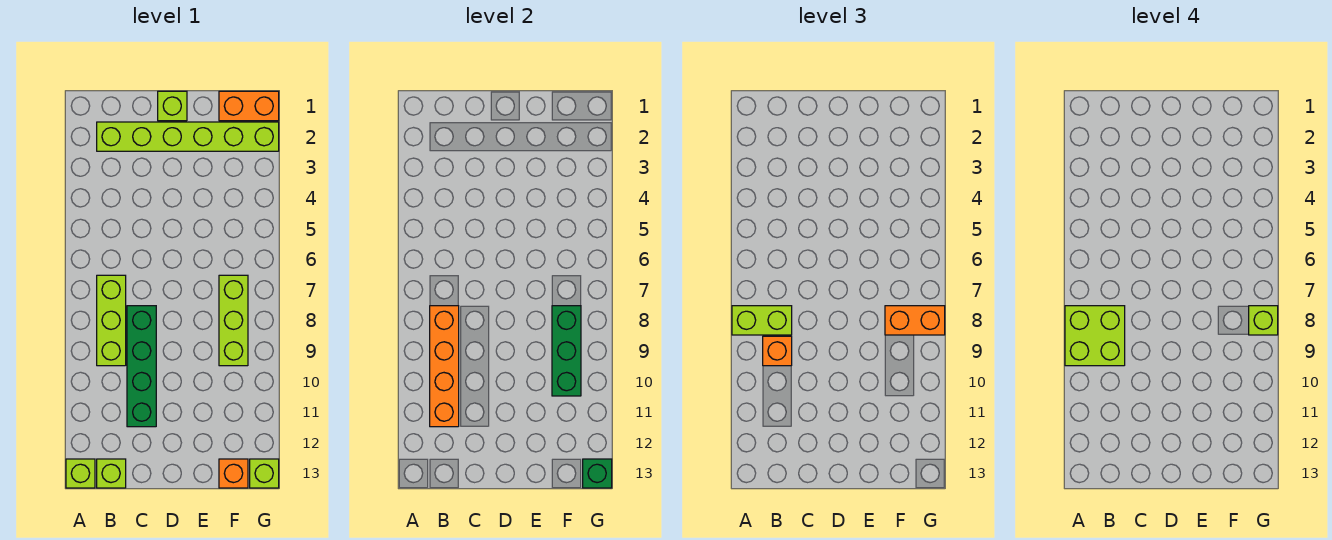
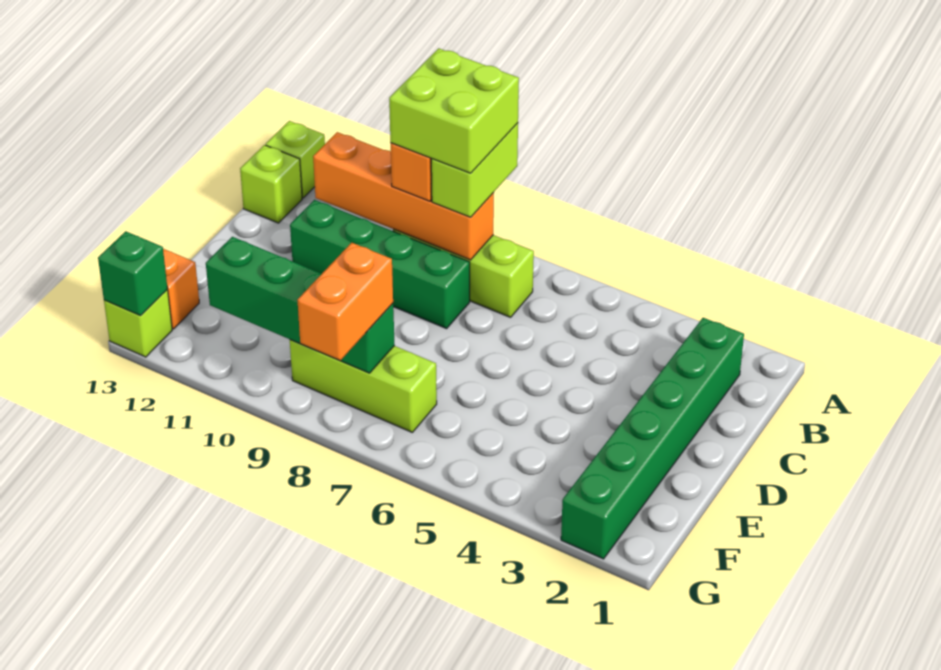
lime 1x6 brick [97,122,279,151] -> green 1x6 brick [561,318,744,559]
lime 1x1 brick [158,91,187,121] -> none
orange 1x2 brick [219,91,279,121] -> none
green 1x3 brick [552,306,581,396] -> green 1x4 brick [206,237,395,373]
lime 1x1 brick [1249,306,1278,335] -> none

